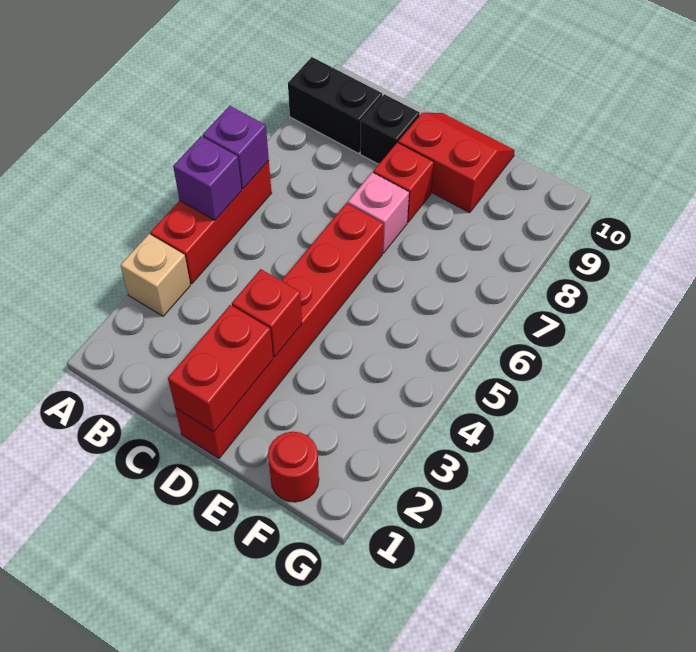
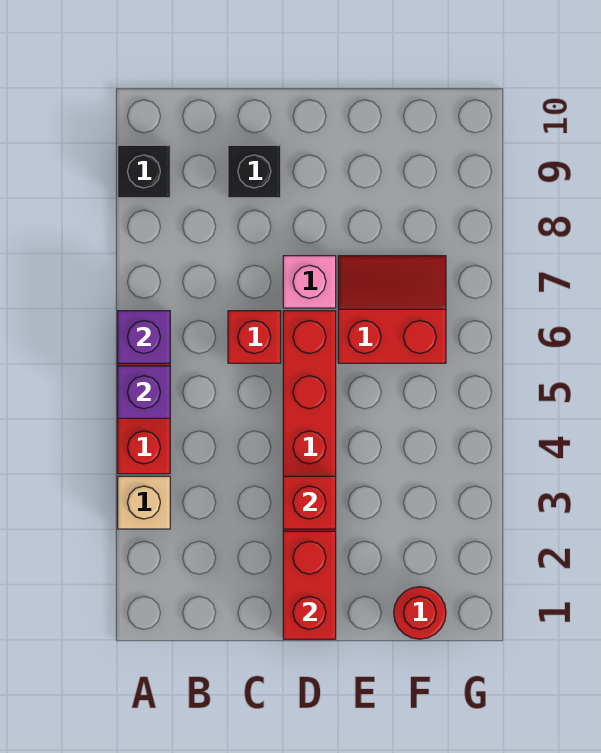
black 1x2 brick [288,57,382,153] -> black 1x1 brick [118,145,170,198]
red 1x1 brick [373,142,434,222] -> red 1x1 brick moved to [228,311,281,363]
red 2x2 slope [398,113,515,213] -> red 2x2 slope moved to [338,256,446,363]

